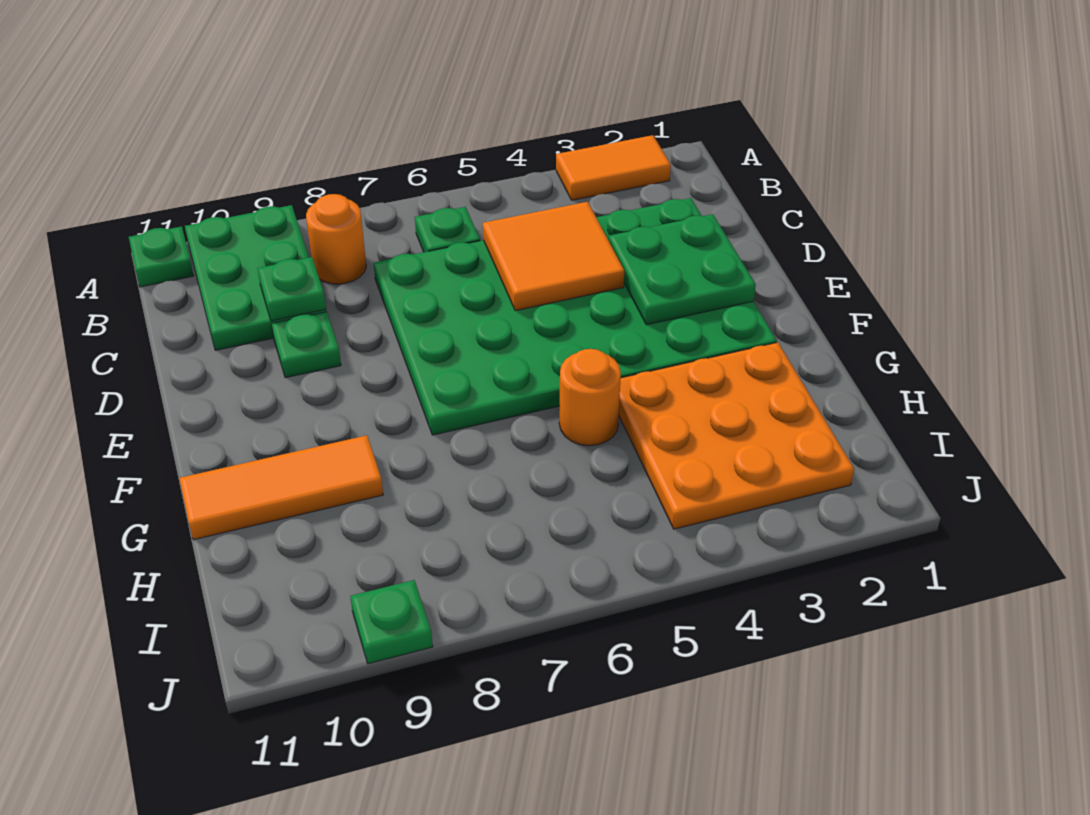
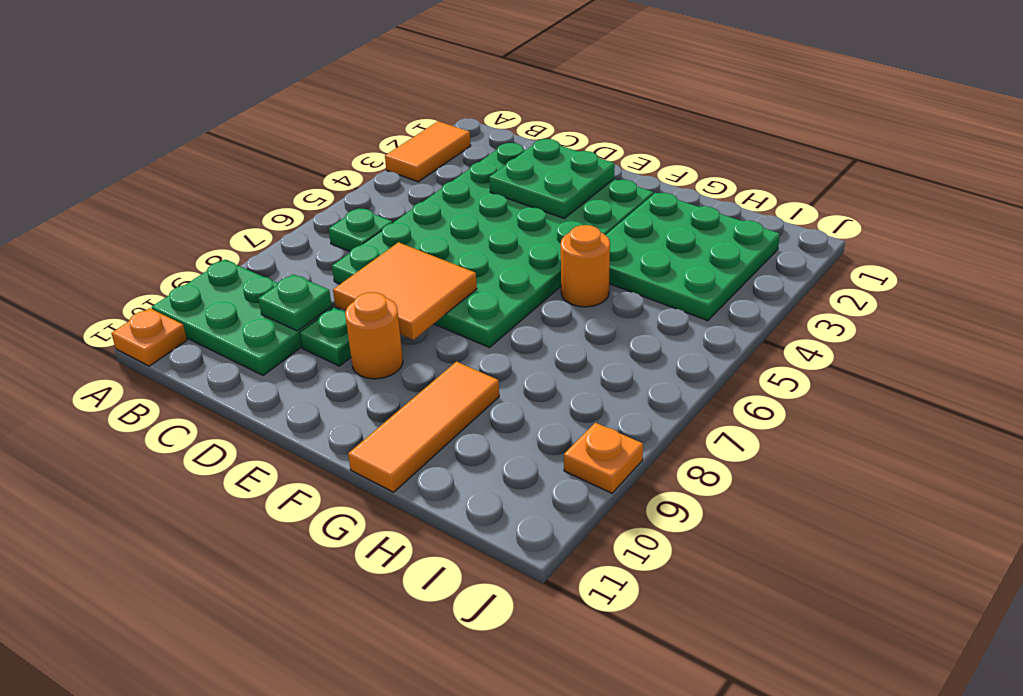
green 1x1 plate [129,226,194,287] -> orange 1x1 plate [111,308,187,366]
orange 1x1 round brick [306,194,366,284] -> orange 1x1 round brick moved to [345,292,403,379]
orange 2x2 tile [483,202,624,311] -> orange 2x2 tile moved to [333,242,477,340]
orange 3x3 plate [619,342,854,529] -> green 3x3 plate [606,193,780,321]
green 1x1 plate [350,580,433,664] -> orange 1x1 plate [564,423,643,493]

